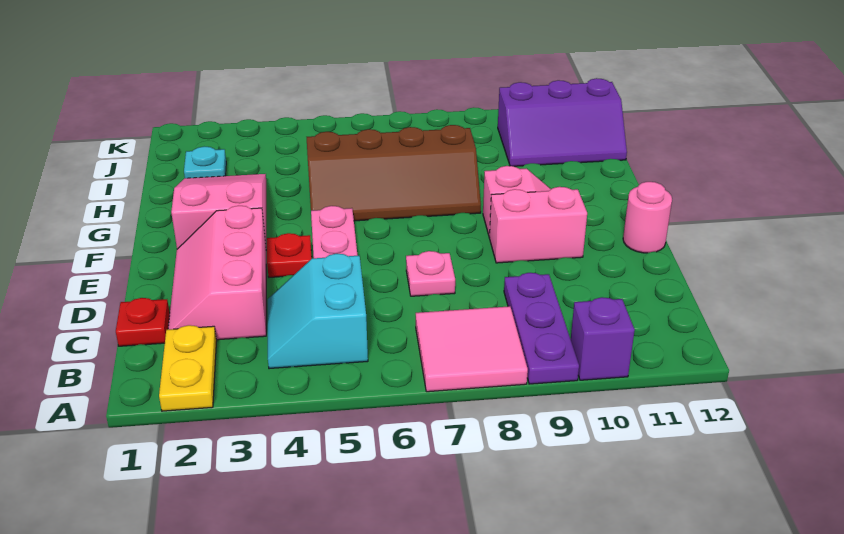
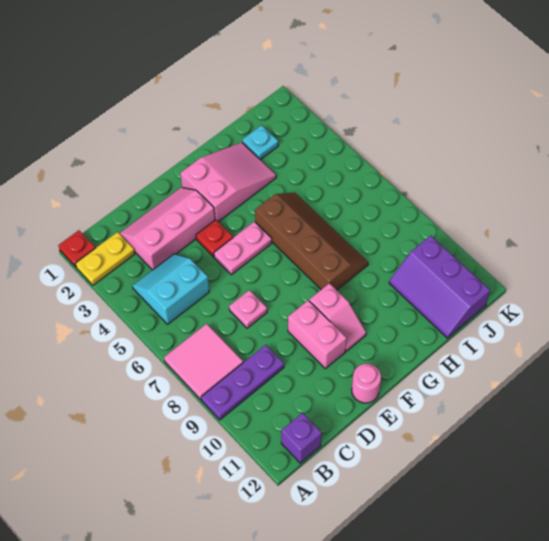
purple 1x1 brick [571,297,635,380] -> purple 1x1 brick moved to [281,413,322,463]
red 1x1 plate [116,298,170,346] -> red 1x1 plate moved to [58,230,95,267]
brown 2x4 slope [307,125,481,221] -> brown 2x4 slope turned to [255,193,368,290]

